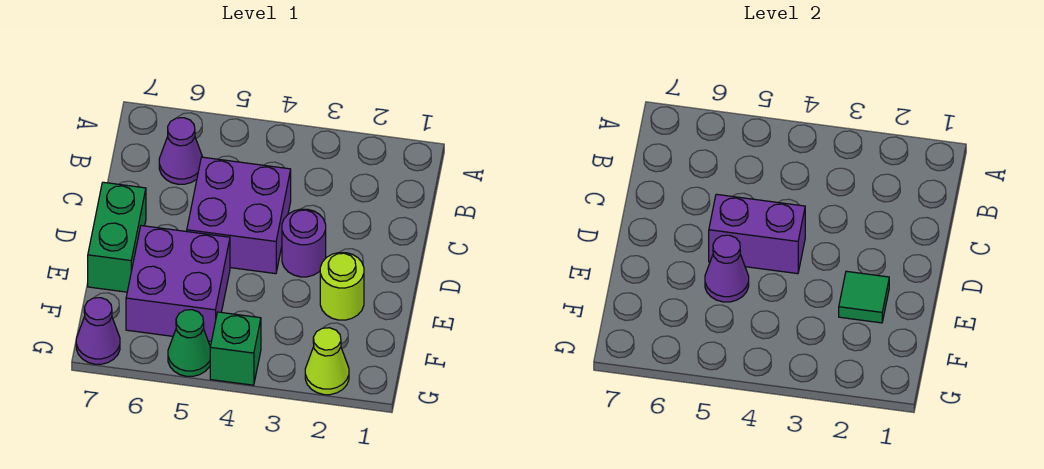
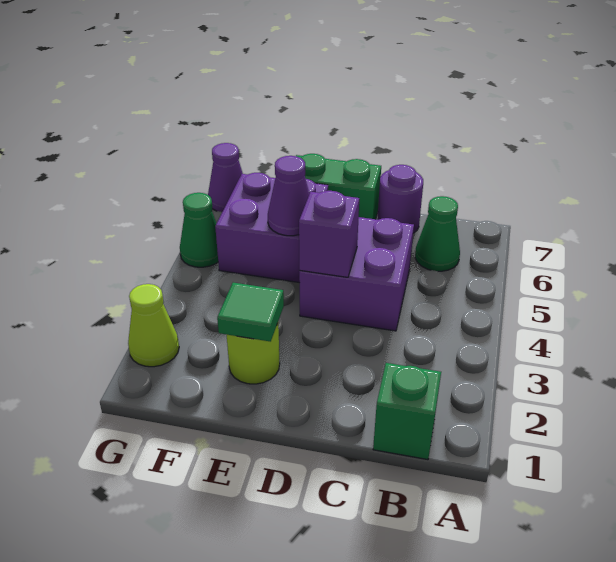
purple 1x1 cone [159,118,202,184] -> green 1x1 cone [415,196,460,271]
purple 1x1 round brick [282,209,326,277] -> purple 1x1 round brick moved to [377,165,423,233]
purple 1x2 brick [709,194,805,274] -> purple 1x1 brick [299,191,359,277]
green 1x1 brick [210,312,261,385] -> green 1x1 brick moved to [373,363,441,460]

